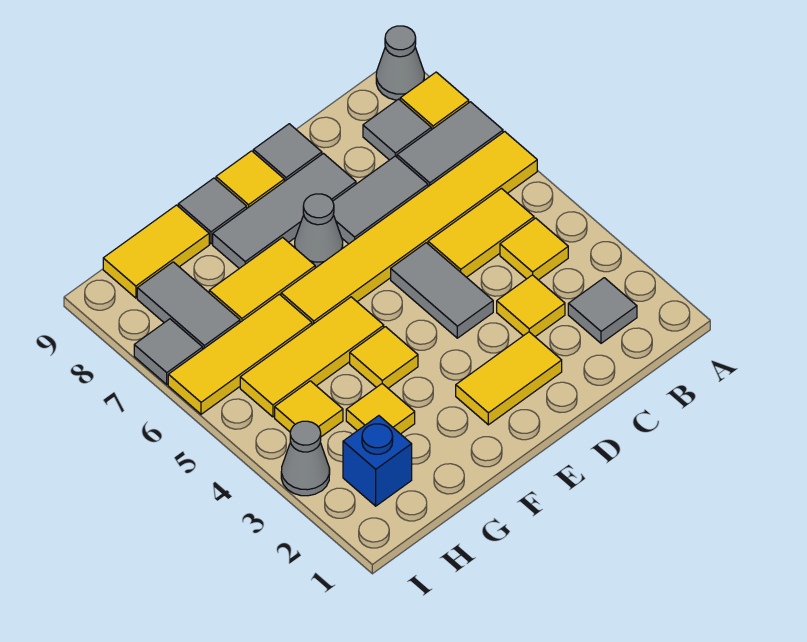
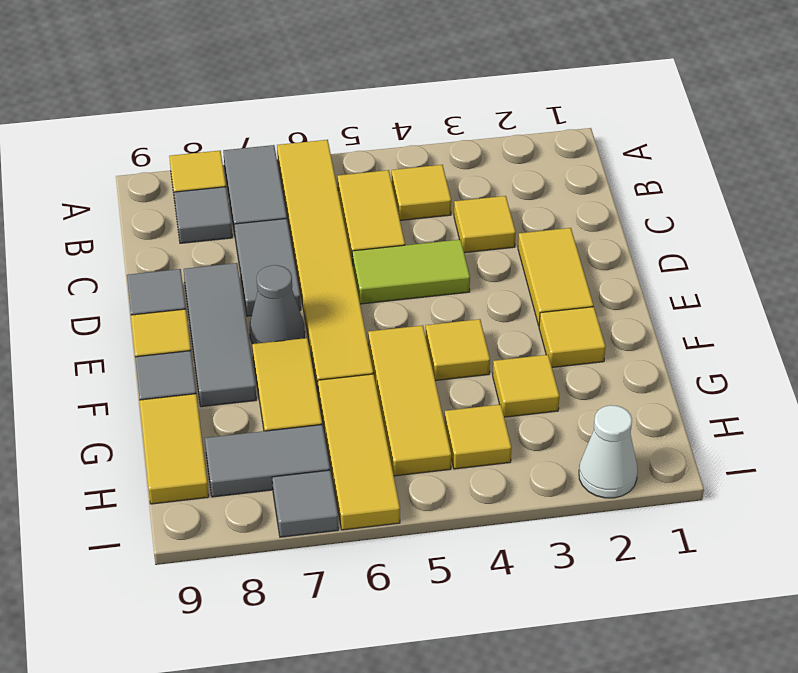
grey 1x1 cone [376,26,424,100] -> none
grey 1x1 tile [568,278,637,343] -> none
grey 1x2 tile [391,243,493,338] -> lime 1x2 tile [352,239,470,304]
none -> yellow 1x1 tile [539,307,605,367]
blue 1x1 brick [343,416,412,506] -> none
none -> white 1x1 cone [579,405,638,498]
grey 1x1 cone [281,421,330,496] -> none

